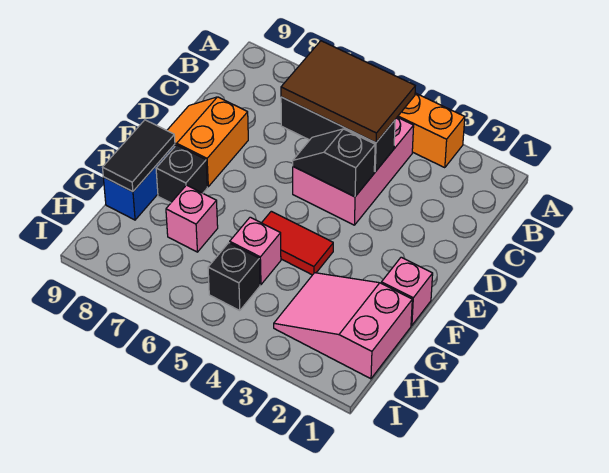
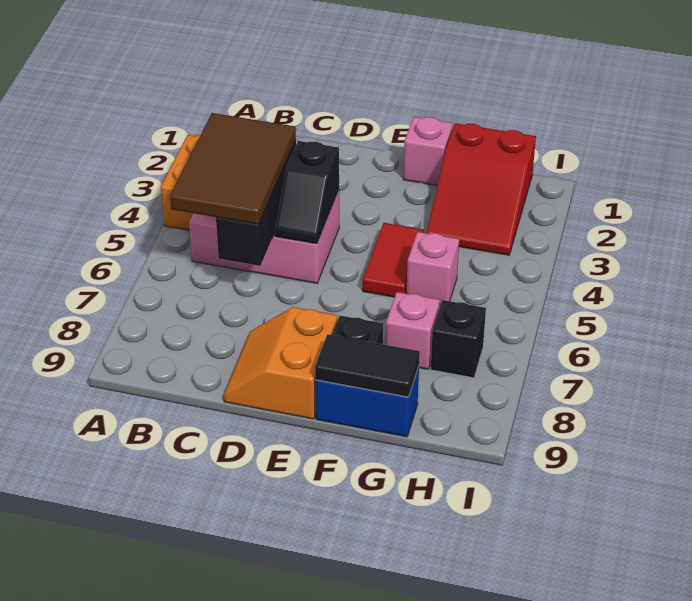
orange 2x2 slope [167,97,248,187] -> orange 2x2 slope turned to [224,307,337,419]
pink 2x3 slope [274,273,412,379] -> red 2x3 slope [427,123,536,255]
black 1x1 brick [208,243,260,311] -> black 1x1 brick moved to [431,300,486,378]

